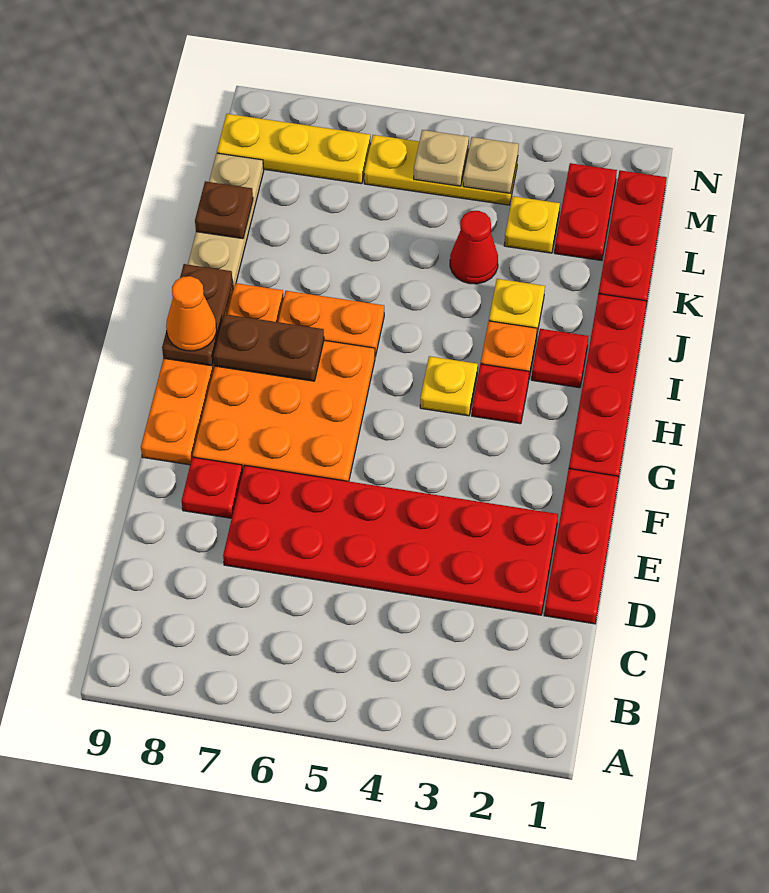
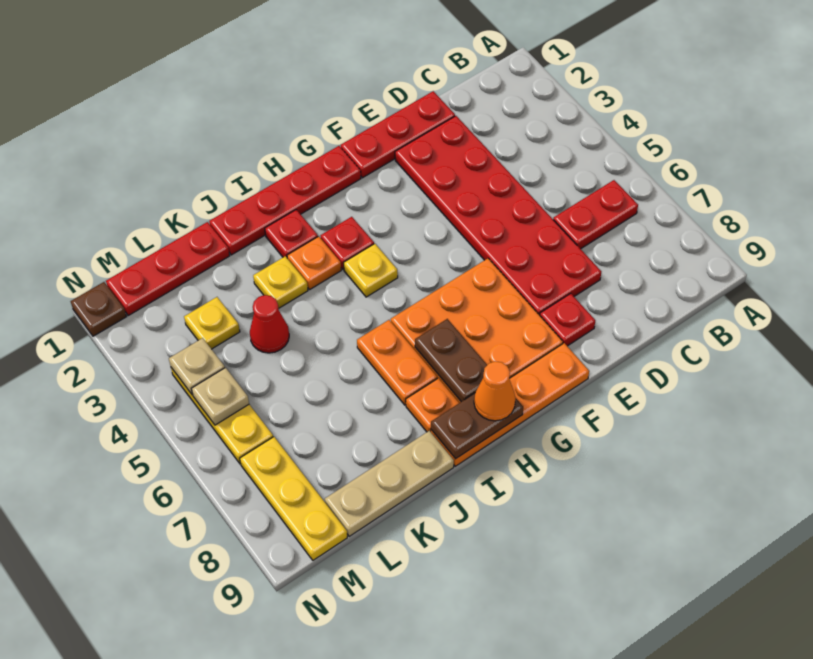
brown 1x1 plate [195,181,253,239] -> brown 1x1 plate moved to [71,282,127,336]
red 1x2 plate [554,163,617,261] -> red 1x2 plate moved to [553,180,638,249]

